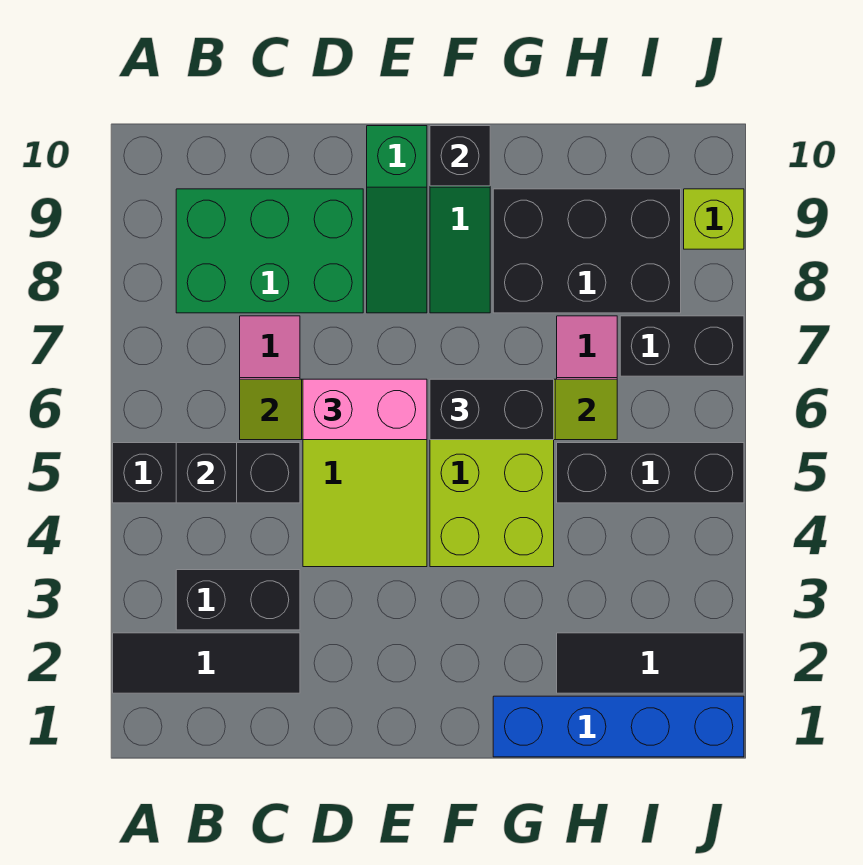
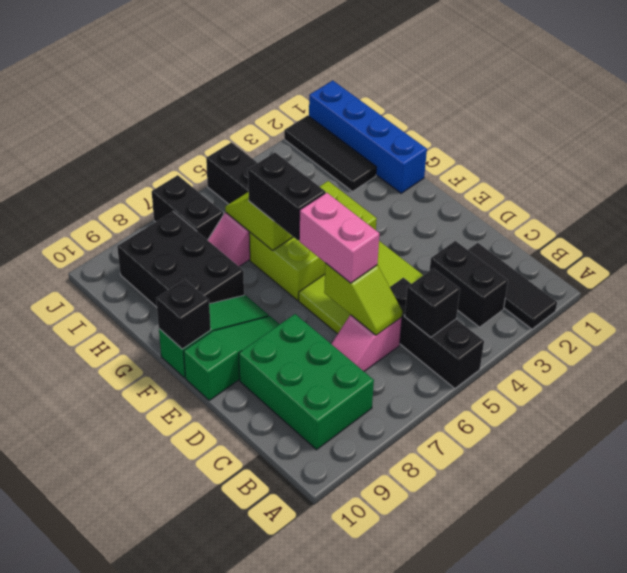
lime 1x1 brick [684,189,744,249] -> none

